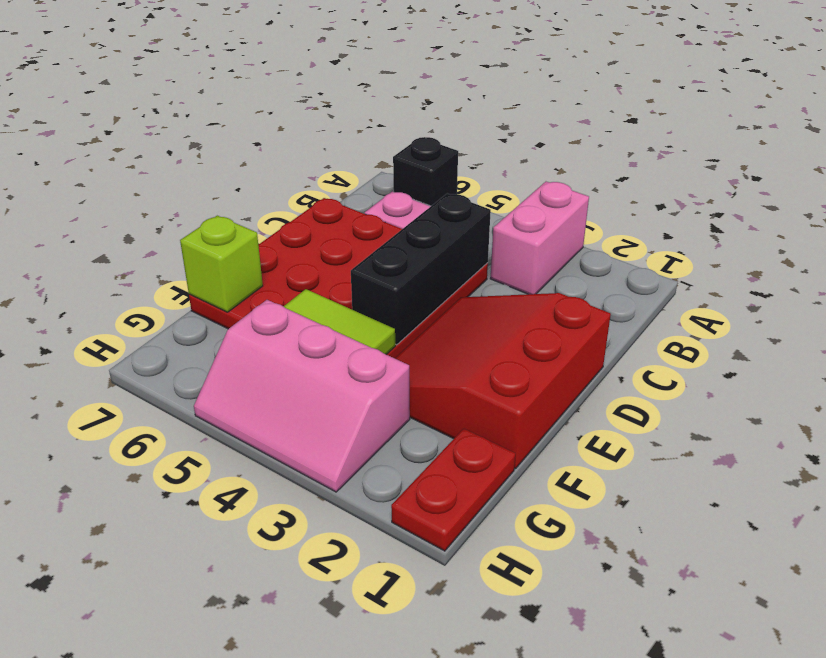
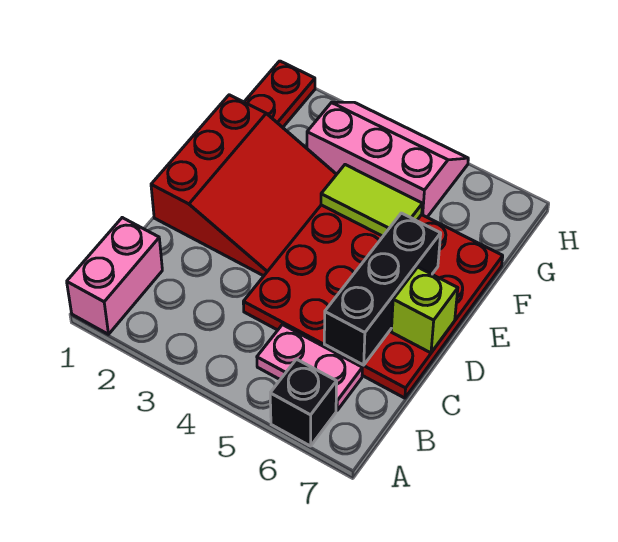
pink 1x2 brick [490,182,589,294] -> pink 1x2 brick moved to [67,218,162,334]
black 1x3 brick [351,193,491,345] -> black 1x3 brick moved to [324,213,441,365]
lime 1x1 brick [180,216,263,312] -> lime 1x1 brick moved to [391,267,458,353]

